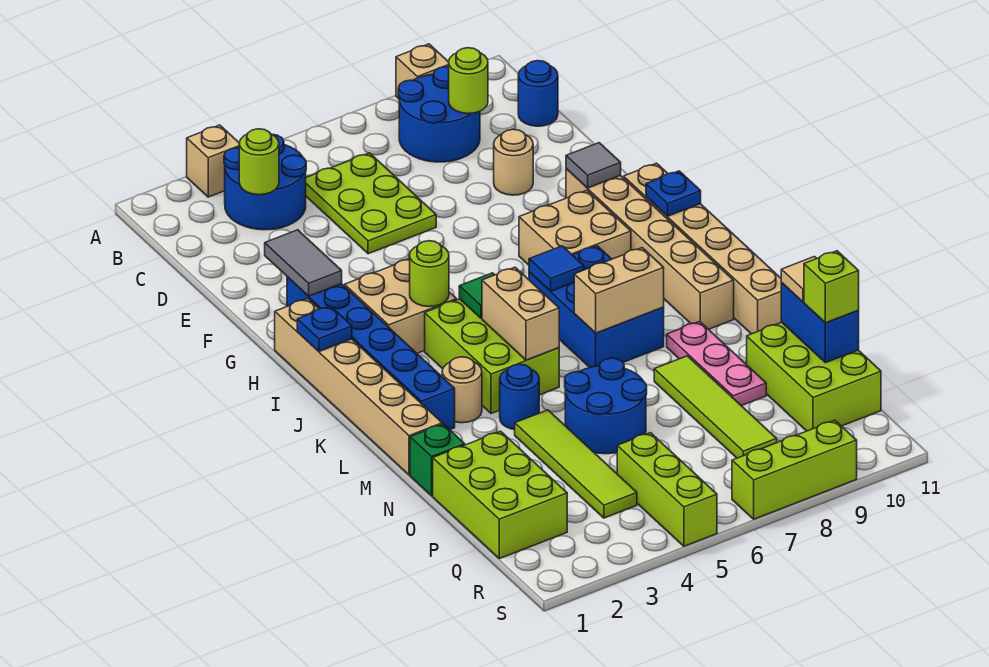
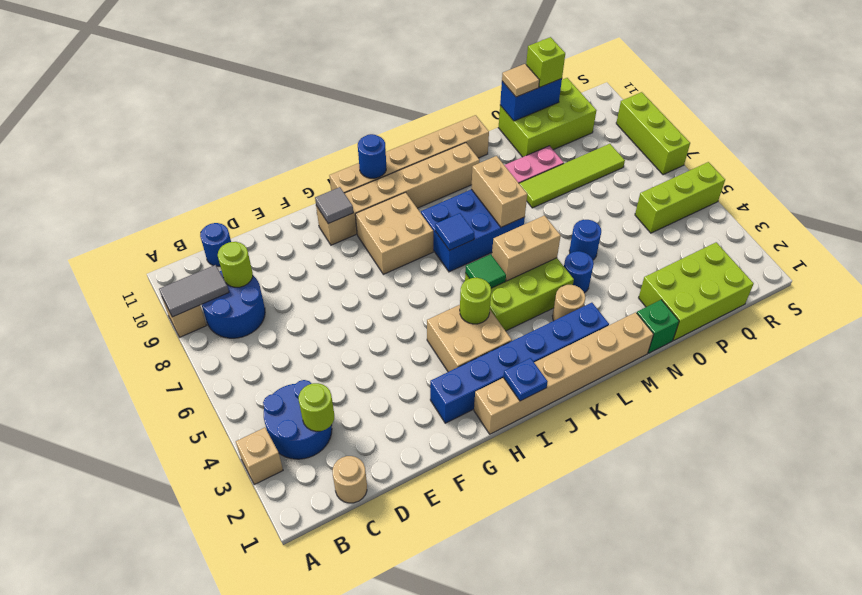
lime 2x3 plate [306,153,436,254] -> none
tan 1x1 round brick [494,129,533,195] -> tan 1x1 round brick moved to [333,456,367,503]
grey 1x2 tile [265,230,342,296] -> grey 1x2 tile moved to [159,265,229,317]
blue 1x1 plate [646,171,701,216] -> blue 1x1 round brick [358,134,386,178]
lime 1x4 tile [515,410,637,518] -> none
blue 2x2 round brick [565,358,647,454] -> blue 1x1 round brick [569,220,601,260]

